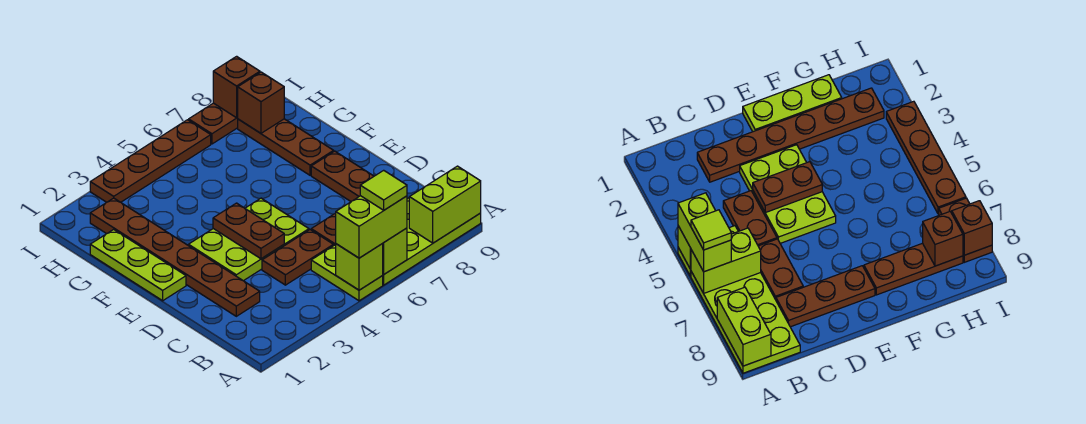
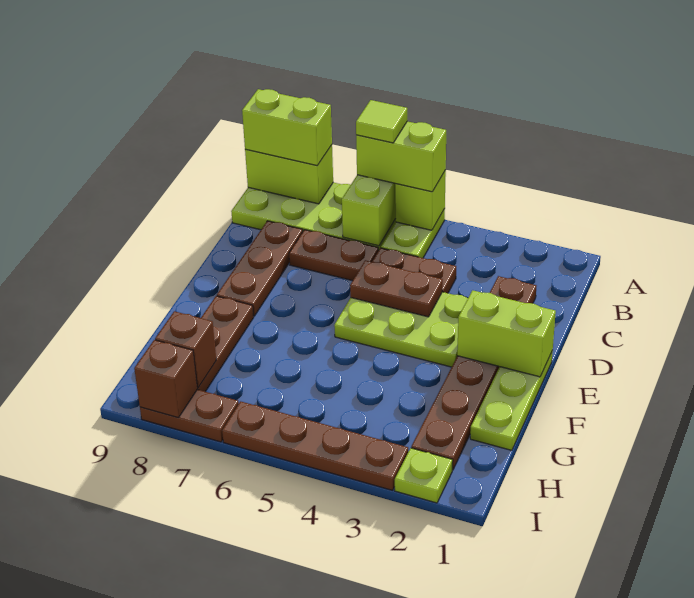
none -> lime 1x2 brick [242,89,332,165]
brown 1x2 plate [213,203,284,259] -> brown 1x2 plate turned to [350,260,443,317]
none -> lime 1x2 brick [457,290,556,377]
none -> lime 1x1 plate [395,448,453,503]

